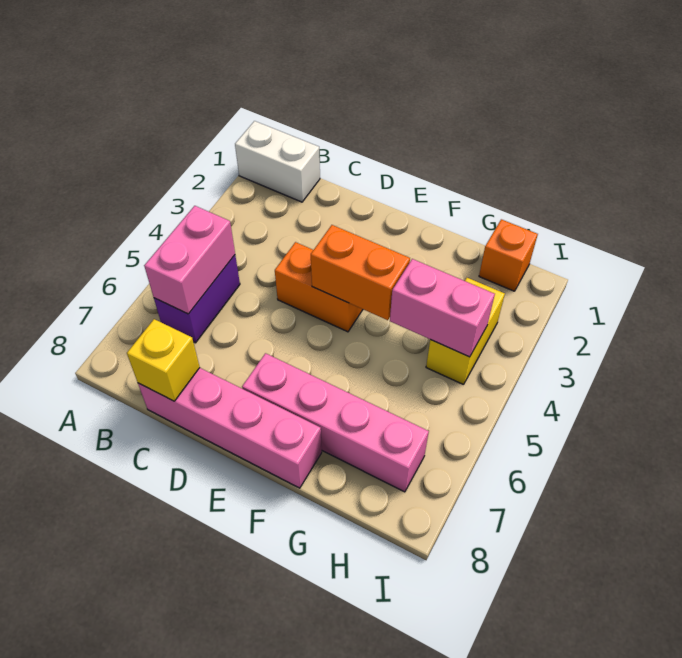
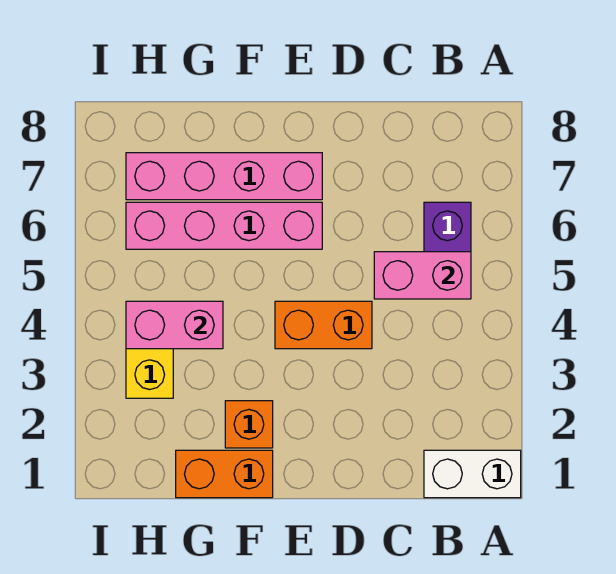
pink 1x2 brick [144,206,235,314] -> pink 1x2 brick turned to [374,252,471,299]
pink 1x4 brick [138,368,322,488] -> pink 1x4 brick moved to [126,202,322,249]
yellow 1x1 brick [127,319,200,401] -> none
orange 1x2 brick [311,225,410,320] -> orange 1x2 brick moved to [176,450,273,498]
orange 1x1 brick [479,219,538,291] -> orange 1x1 brick moved to [225,401,273,448]

